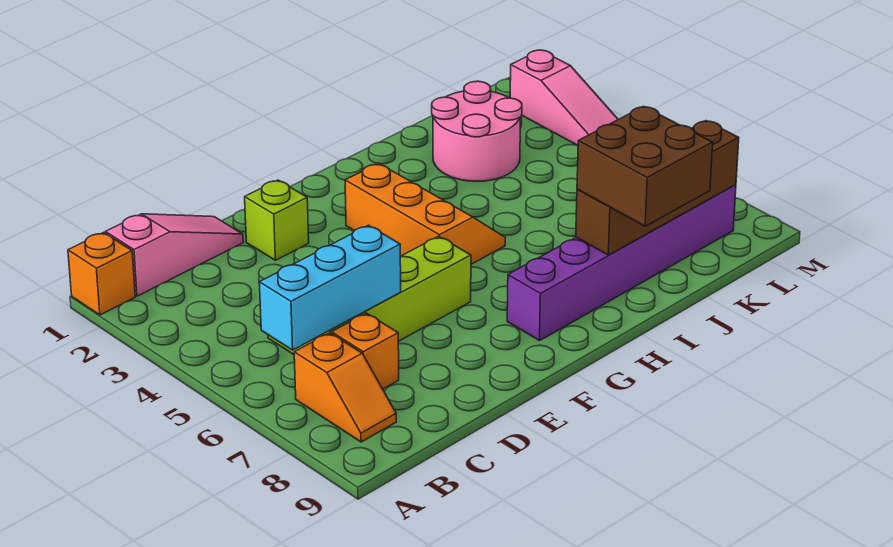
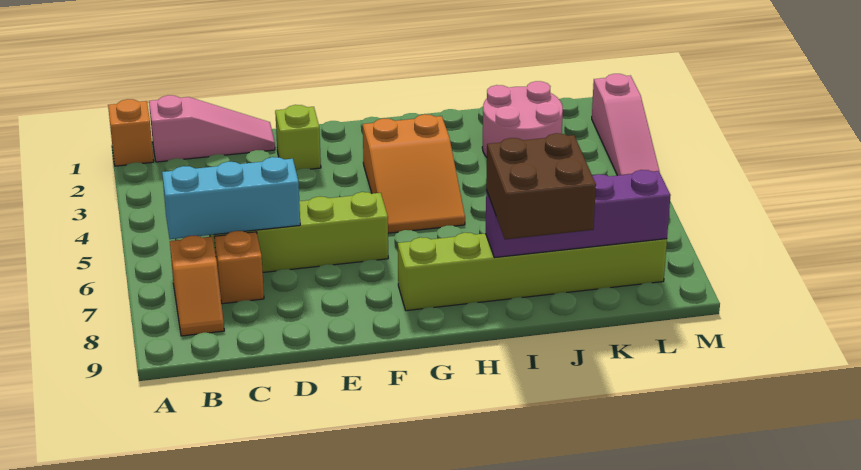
orange 2x3 slope [345,163,505,264] -> orange 2x3 slope turned to [363,114,465,233]
purple 1x6 brick [507,185,736,341] -> lime 1x6 brick [398,233,667,311]
brown 1x4 brick [576,121,739,255] -> purple 1x4 brick [486,170,671,258]

